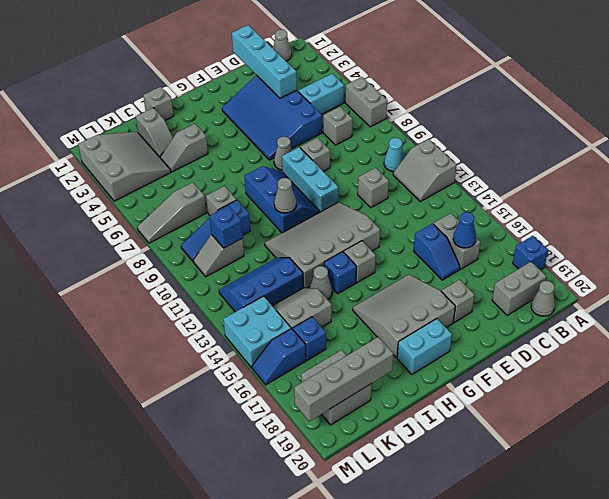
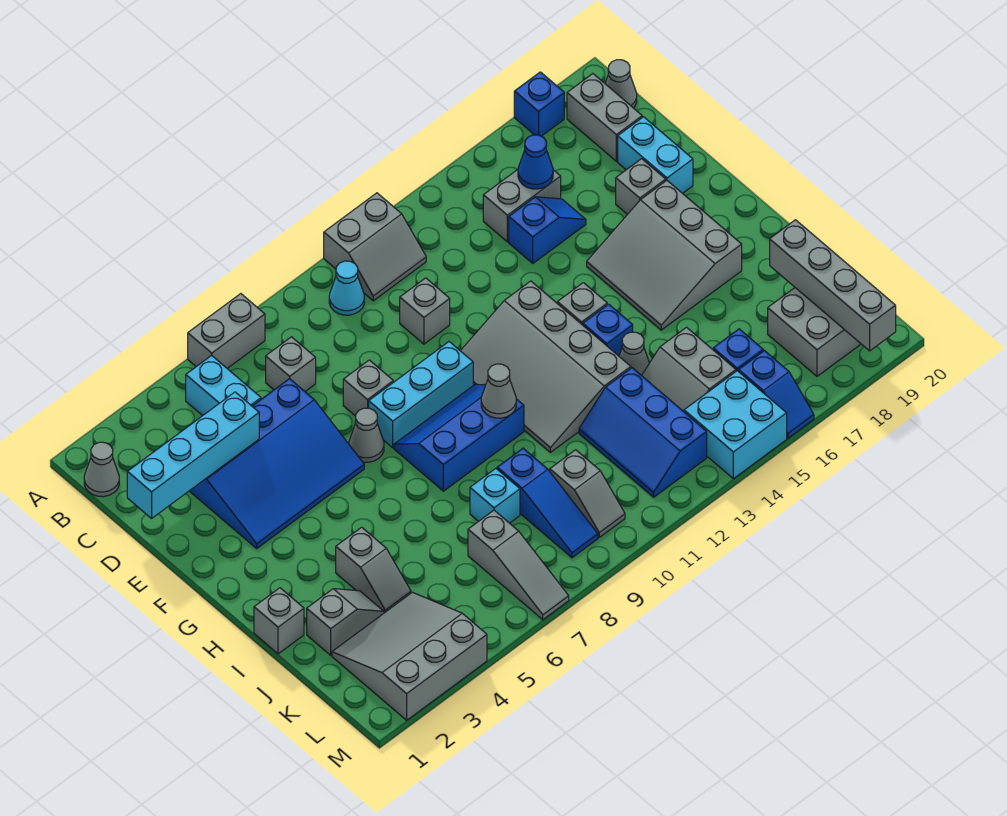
cyan 1x2 brick [397,319,452,374] -> cyan 1x2 brick moved to [618,117,693,193]
grey 1x1 brick [206,186,236,215] -> cyan 1x1 brick [470,469,520,523]
blue 1x1 brick [210,206,243,248] -> none

